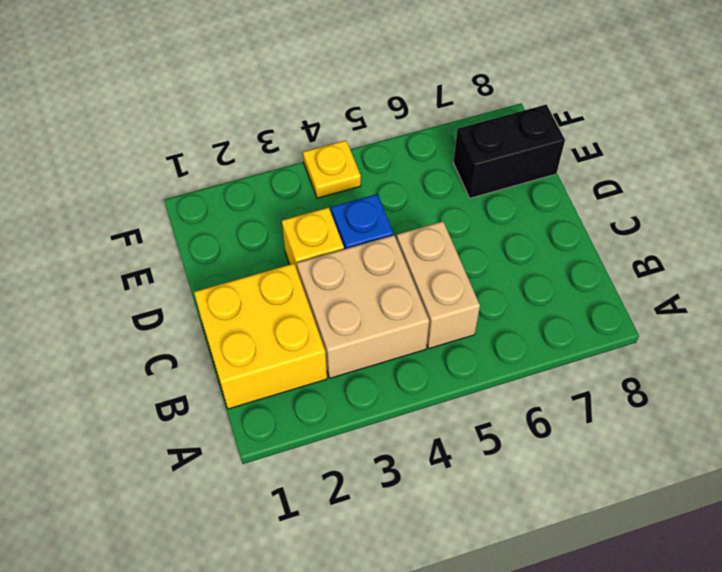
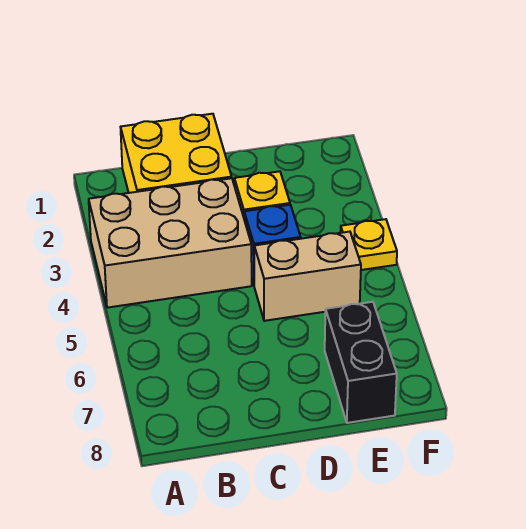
tan 2x2 brick [297,235,429,378] -> tan 2x3 brick [89,178,252,308]
tan 1x2 brick [397,221,480,348] -> tan 1x2 brick moved to [254,232,361,321]

